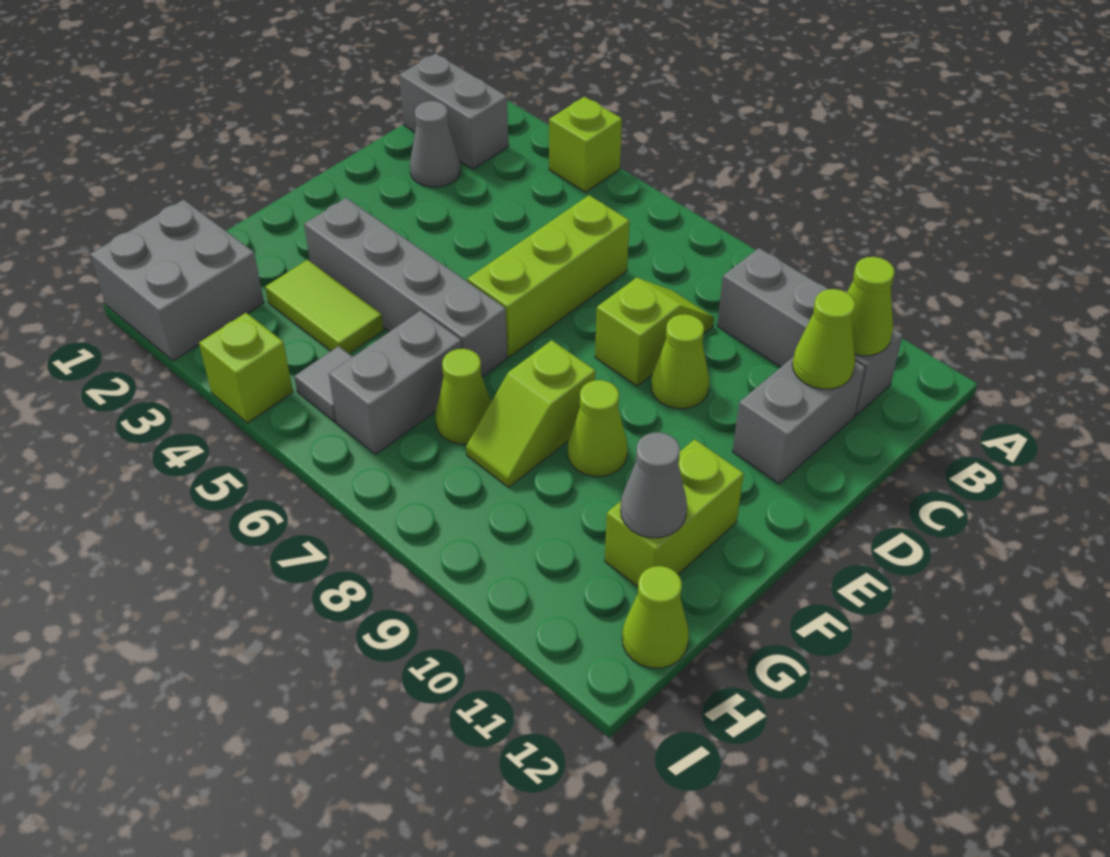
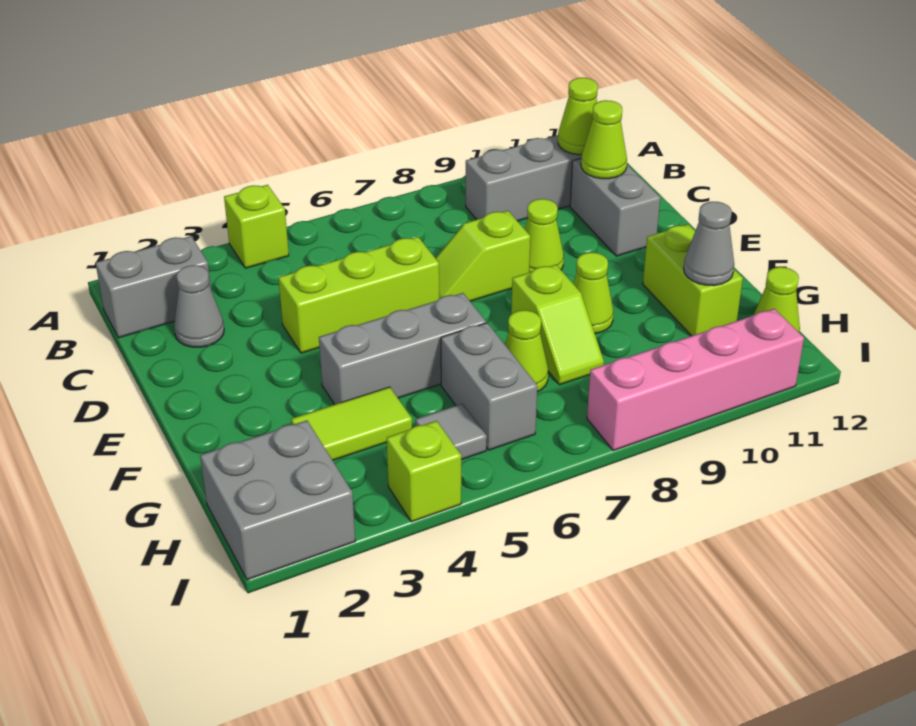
lime 1x3 brick [467,195,629,357] -> lime 1x3 brick turned to [278,237,439,353]
lime 1x2 slope [595,278,714,386] -> lime 1x2 slope turned to [436,211,530,301]
grey 1x4 brick [304,198,507,377] -> grey 1x3 brick [319,293,486,405]
none -> pink 1x4 brick [587,309,804,451]

